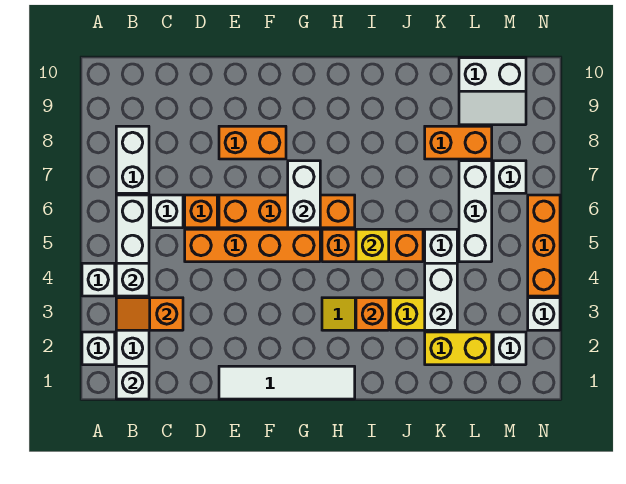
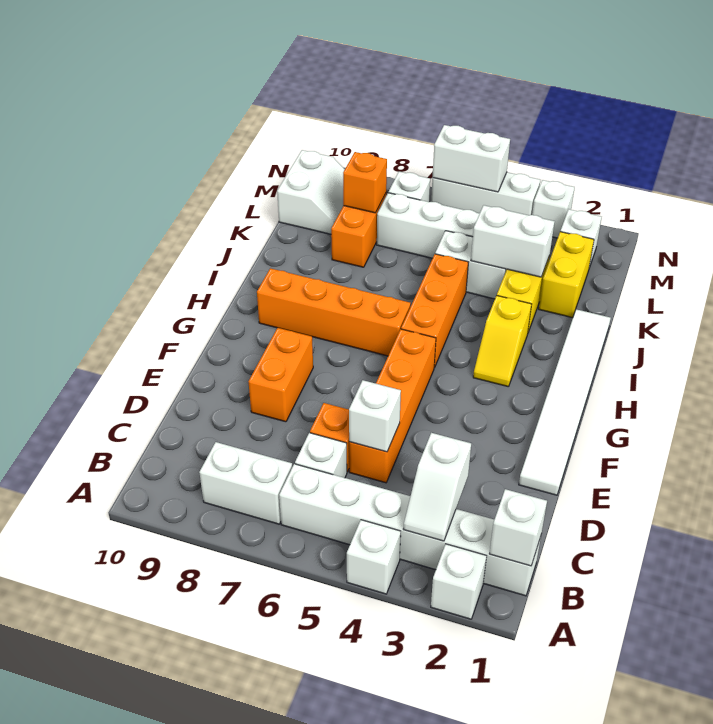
orange 1x2 slope [116,298,183,330] -> white 1x2 slope [404,433,471,541]
white 1x1 brick [116,263,149,296] -> white 1x1 brick moved to [349,380,401,452]
white 1x4 tile [219,366,355,399] -> white 1x6 tile [519,309,611,495]
orange 1x4 brick [219,195,355,228] -> orange 1x4 brick turned to [257,268,411,356]
white 1x2 brick [288,161,320,228] -> white 1x2 brick moved to [433,125,510,192]
orange 1x1 brick [356,298,389,330] -> orange 1x1 brick moved to [343,152,387,213]
yellow 1x1 brick [356,229,389,262] -> none
orange 1x3 brick [528,195,560,296] -> white 1x3 brick [431,172,540,215]

